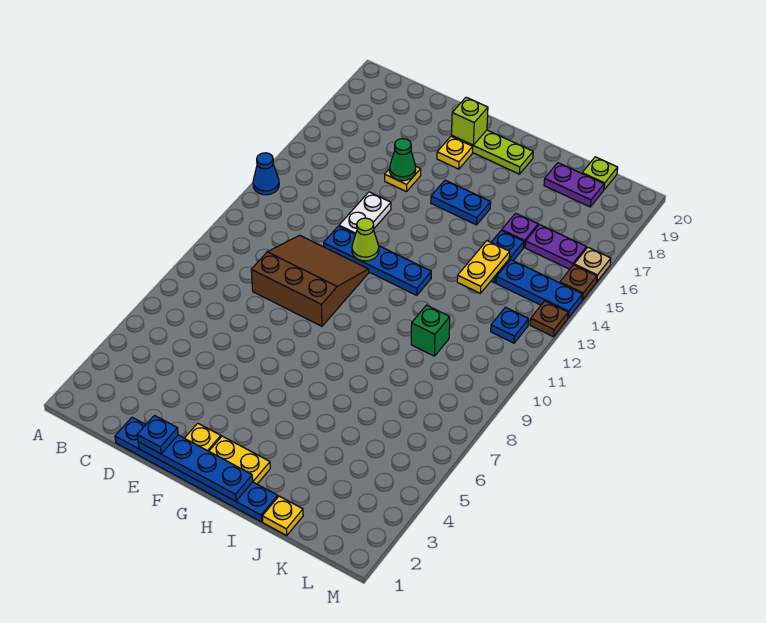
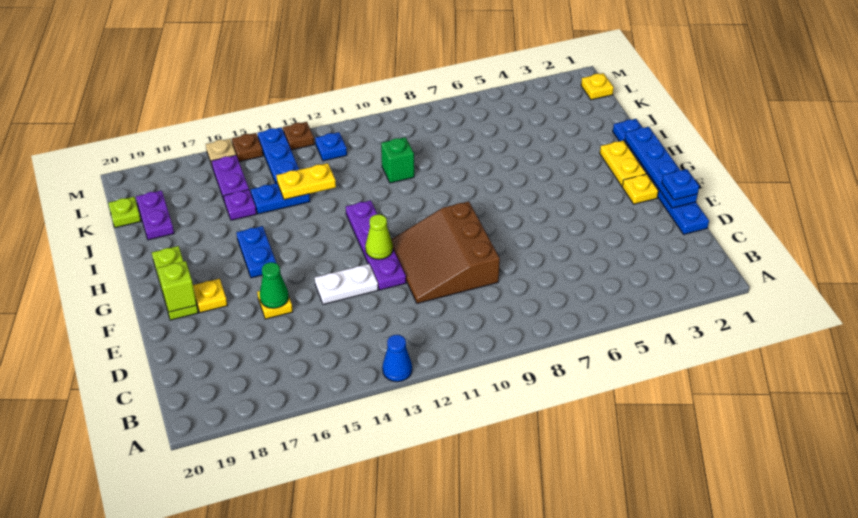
blue 1x4 plate [324,226,431,295] -> purple 1x4 plate [346,200,406,290]
yellow 1x1 plate [262,496,303,535] -> yellow 1x1 plate moved to [581,73,614,100]

